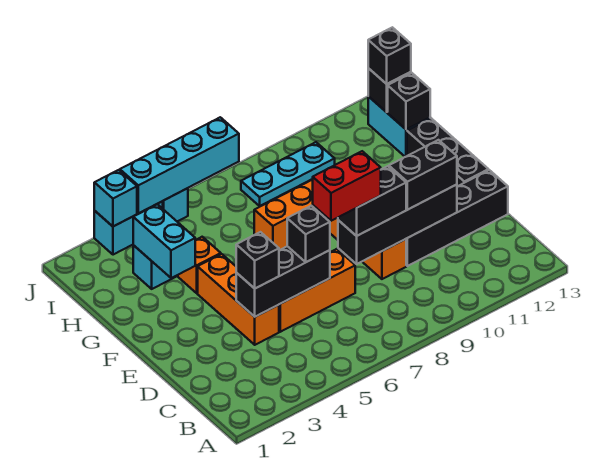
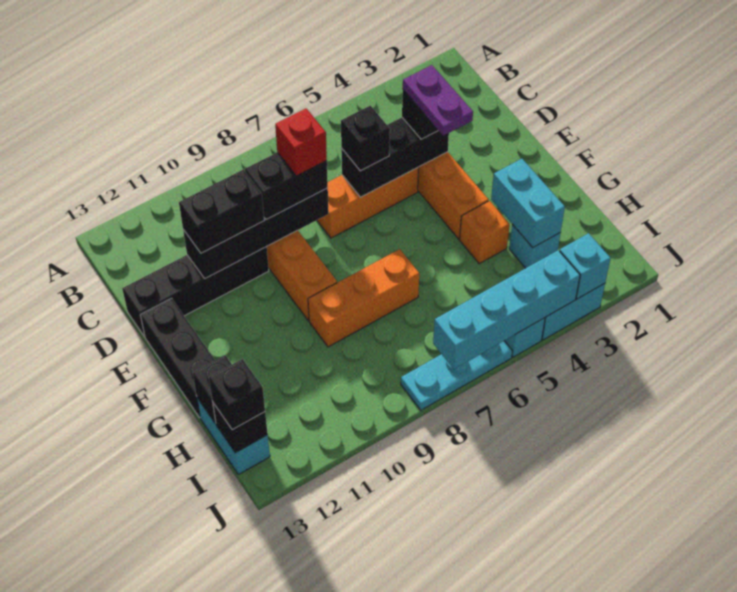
none -> purple 1x2 plate [403,65,473,136]
red 1x2 brick [313,151,381,221] -> red 1x1 brick [275,108,327,176]
cyan 1x3 plate [241,142,335,206] -> cyan 1x3 plate moved to [401,341,512,410]

